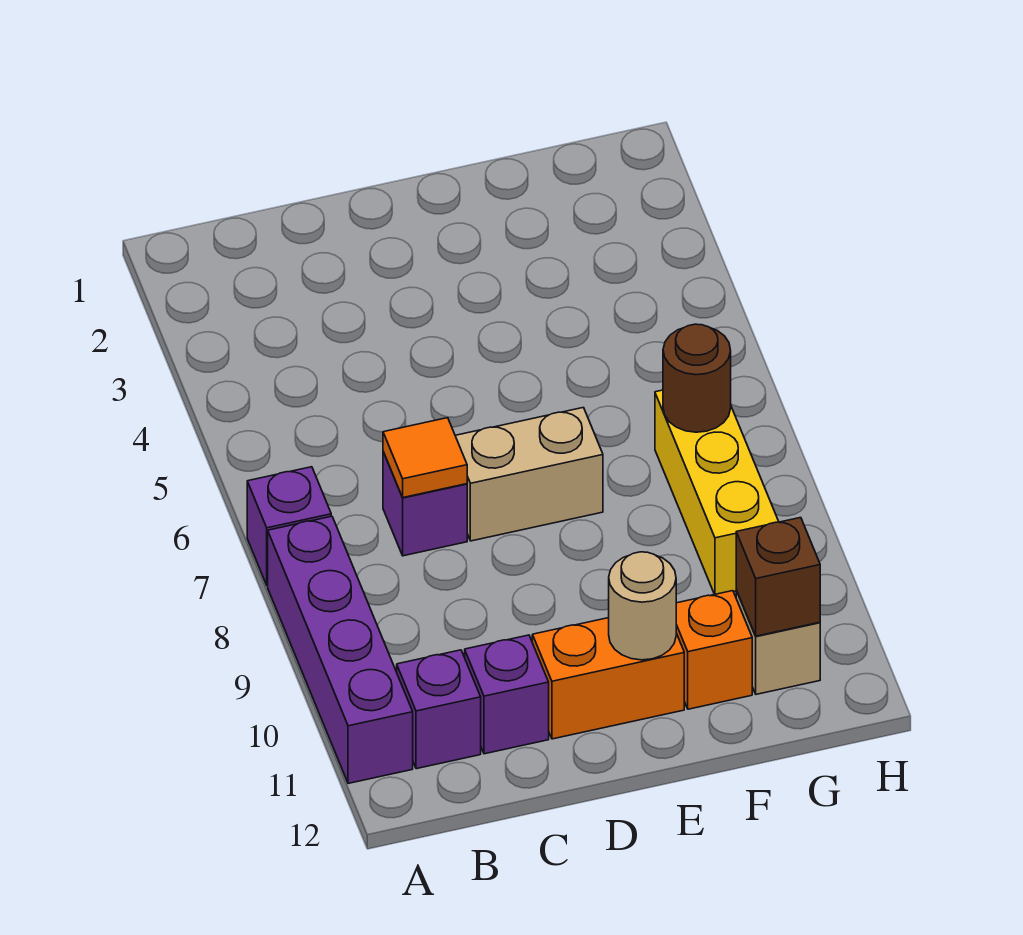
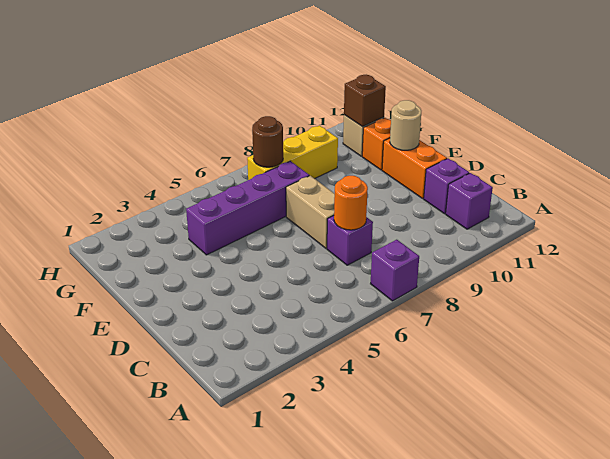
purple 1x4 brick [268,516,413,784] -> purple 1x4 brick moved to [186,161,309,255]
orange 1x1 tile [383,418,467,497] -> orange 1x1 round brick [334,176,368,230]

